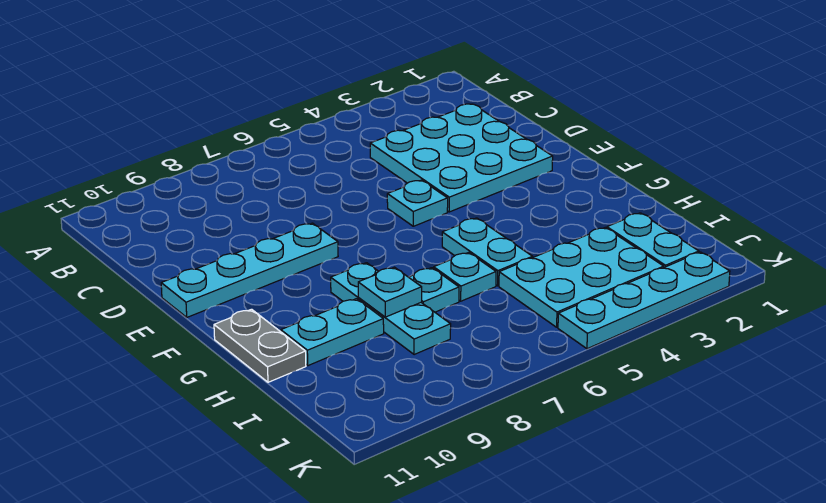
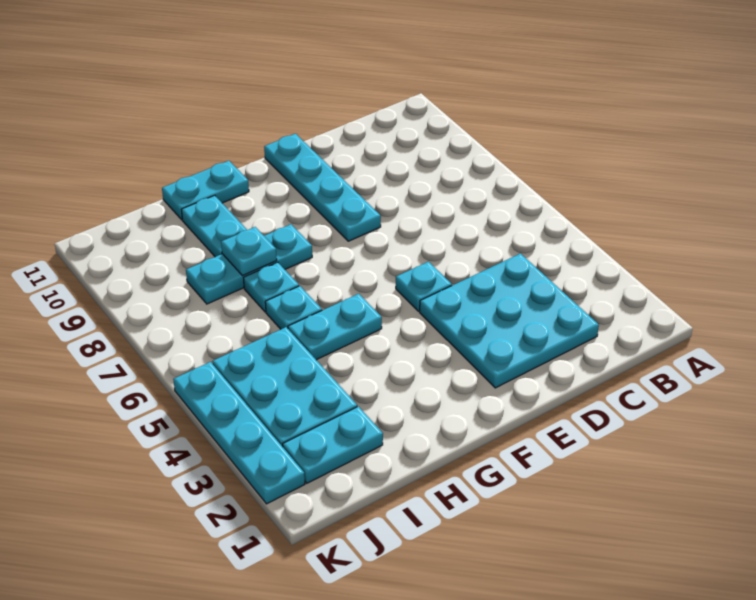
grey 1x2 plate [214,309,306,382] -> cyan 1x2 plate [162,161,249,220]

